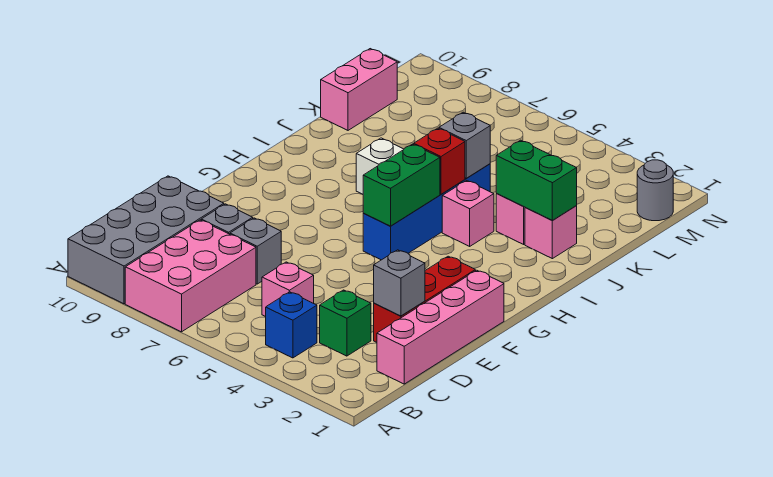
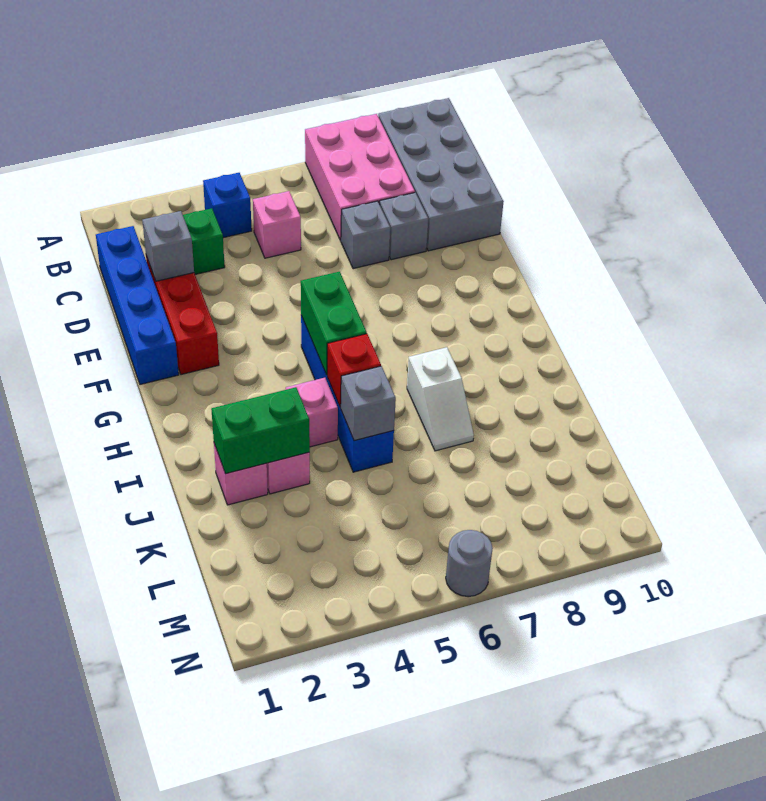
pink 1x4 brick [377,270,504,384] -> blue 1x4 brick [96,226,179,385]
pink 1x2 brick [321,49,397,130] -> none
grey 1x1 round brick [637,160,673,221] -> grey 1x1 round brick moved to [446,530,493,597]

